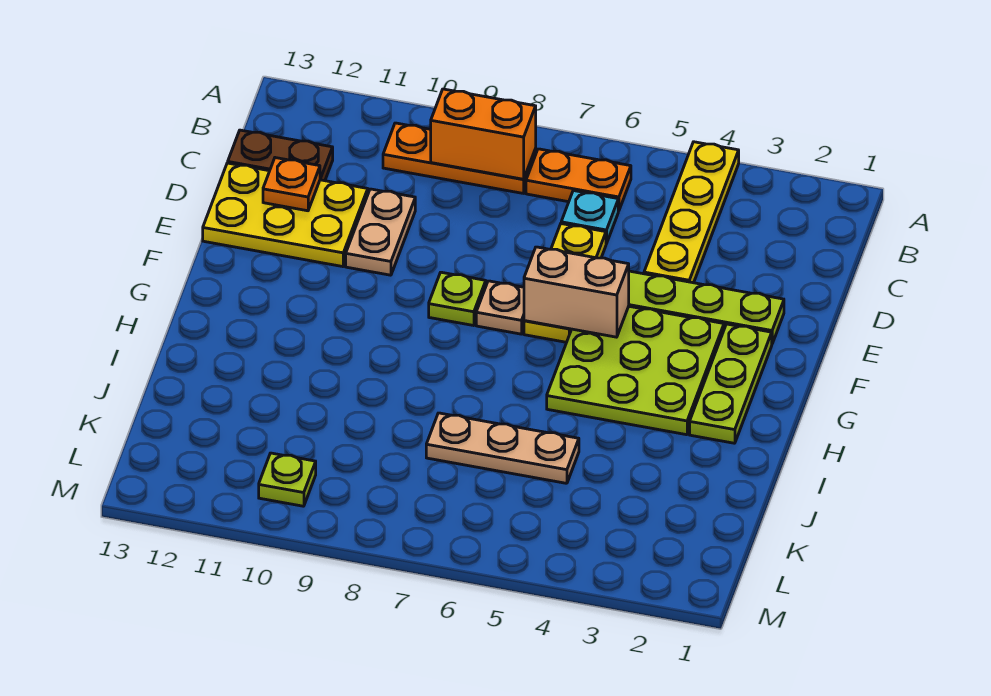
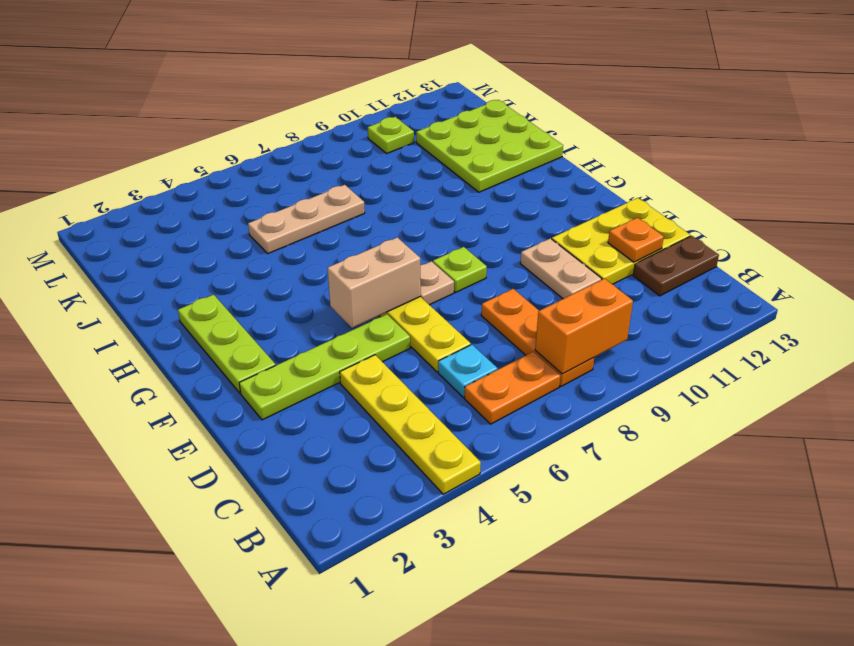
orange 1x3 plate [383,123,536,193] -> orange 1x3 plate turned to [481,289,594,386]
lime 3x3 plate [547,306,724,435] -> lime 3x3 plate moved to [416,100,563,192]

